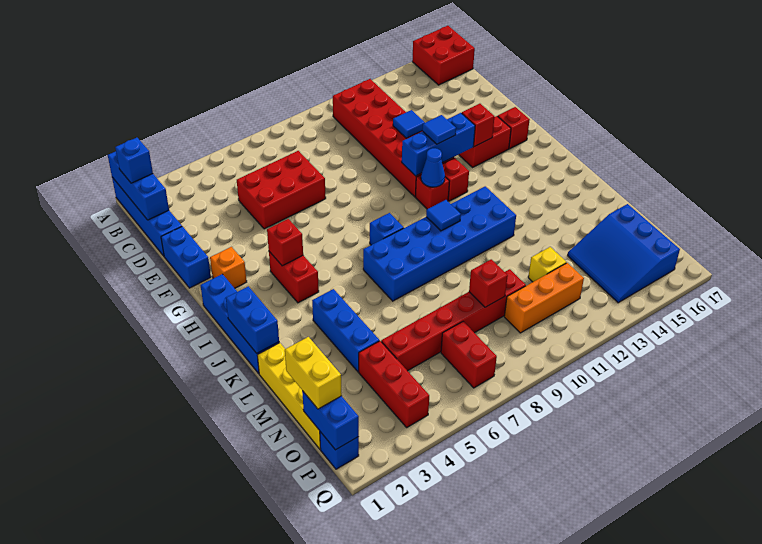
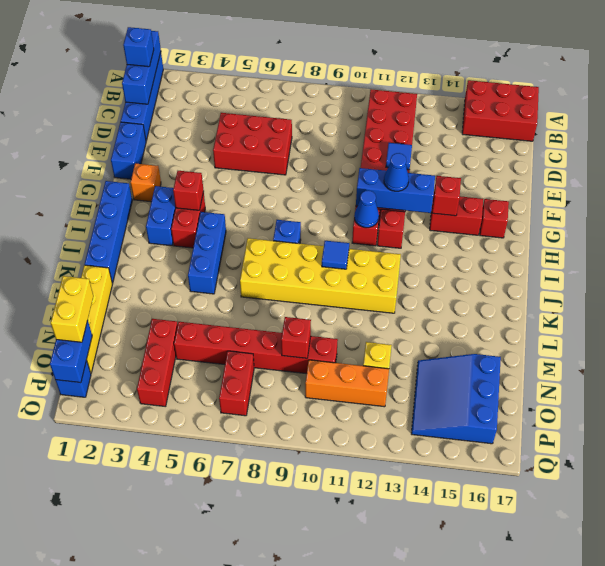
red 2x2 brick [412,26,475,85] -> red 2x3 brick [462,80,539,141]
blue 1x1 tile [422,115,456,144] -> blue 1x1 cone [384,153,409,191]
blue 1x2 brick [226,286,279,353] -> blue 1x2 brick moved to [146,186,176,246]
blue 2x6 brick [363,186,516,301] -> yellow 2x6 brick [240,238,401,313]
blue 1x3 brick [312,289,380,372] -> blue 1x3 brick moved to [188,212,226,294]

